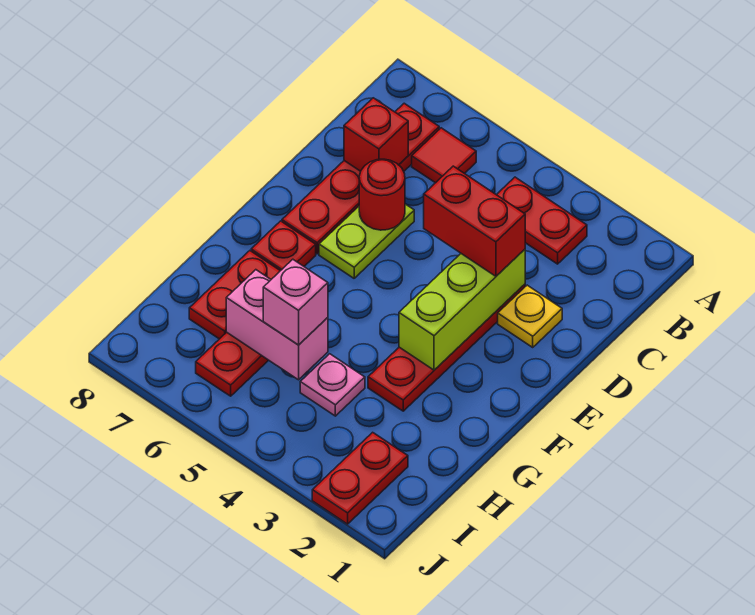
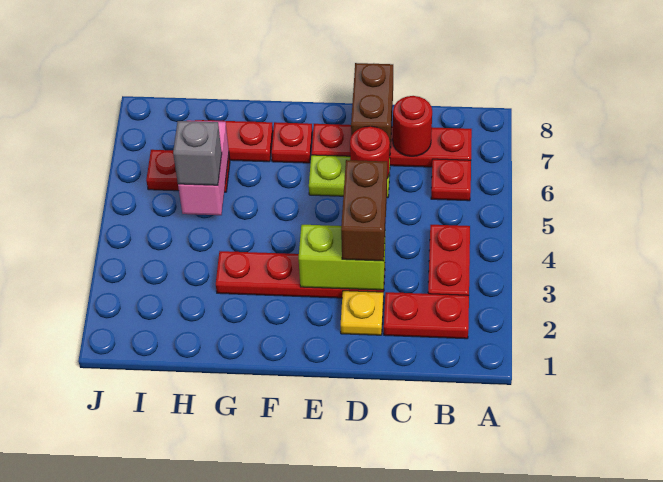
red 1x1 tile [412,128,476,183] -> red 1x1 plate [431,159,471,201]
red 1x1 brick [344,98,408,171] -> red 1x1 round brick [393,96,432,156]
lime 1x3 brick [399,249,525,370] -> lime 1x2 brick [299,225,385,290]
red 1x2 brick [424,166,525,276] -> brown 1x2 brick [341,160,387,261]
none -> brown 1x2 brick [351,63,393,156]
pink 1x1 plate [300,354,365,416] -> none
pink 1x1 brick [263,259,328,345] -> grey 1x1 brick [173,121,222,185]
red 1x2 plate [312,432,408,524] -> red 1x2 plate moved to [384,292,469,339]

